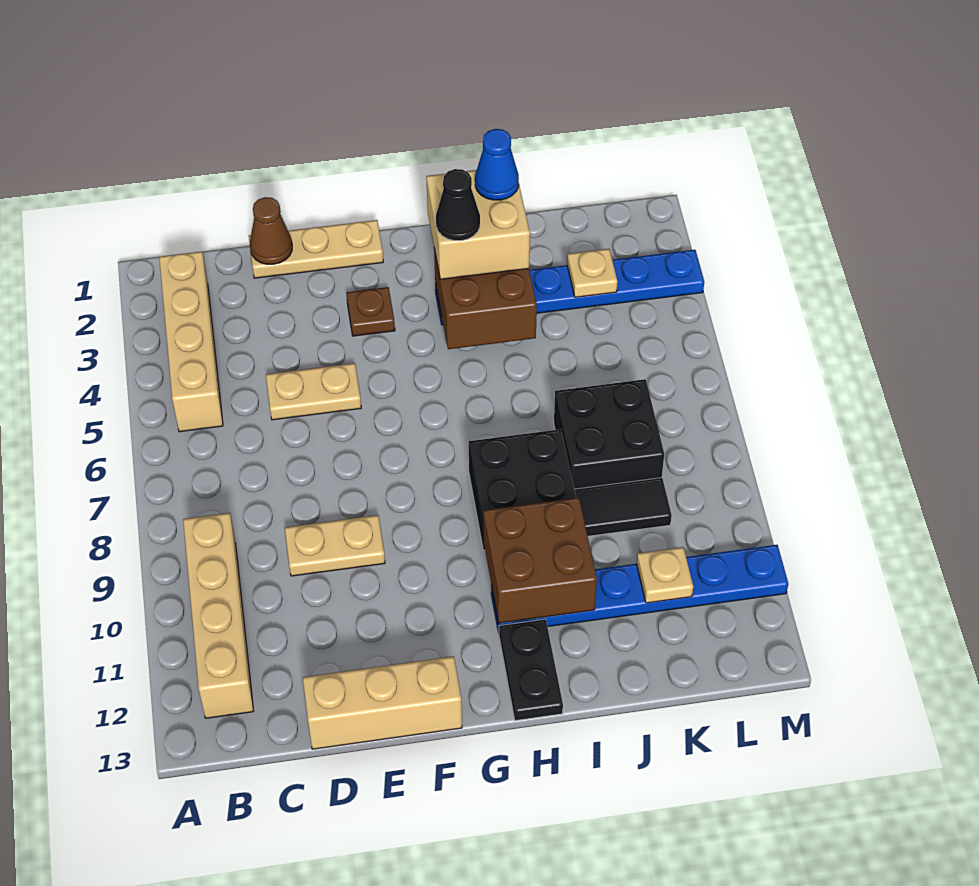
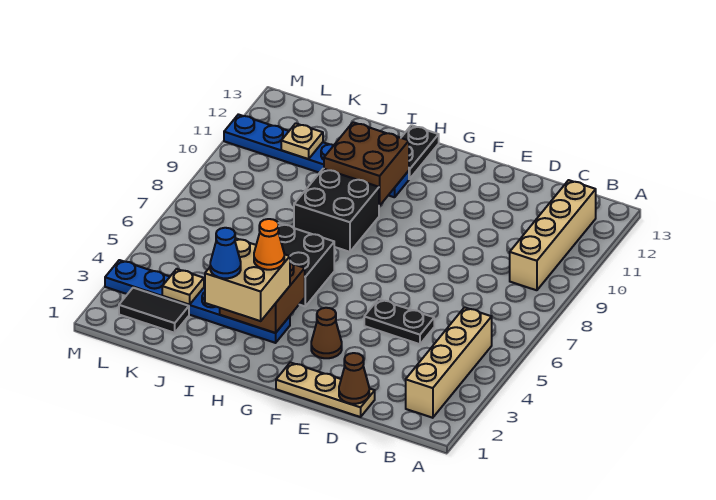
tan 1x2 plate [266,363,361,420] -> black 1x2 plate [364,299,434,344]
tan 1x2 plate [285,515,385,576] -> none
tan 1x3 brick [303,656,462,749] -> none
brown 1x1 plate [347,287,395,336] -> brown 1x1 cone [311,308,342,358]
black 1x1 cone [436,169,480,241] -> orange 1x1 cone [254,219,284,270]
black 2x2 brick [554,379,664,489] -> black 2x2 brick moved to [278,223,334,306]
black 1x2 tile [574,478,672,536] -> black 1x2 tile moved to [119,288,189,333]

